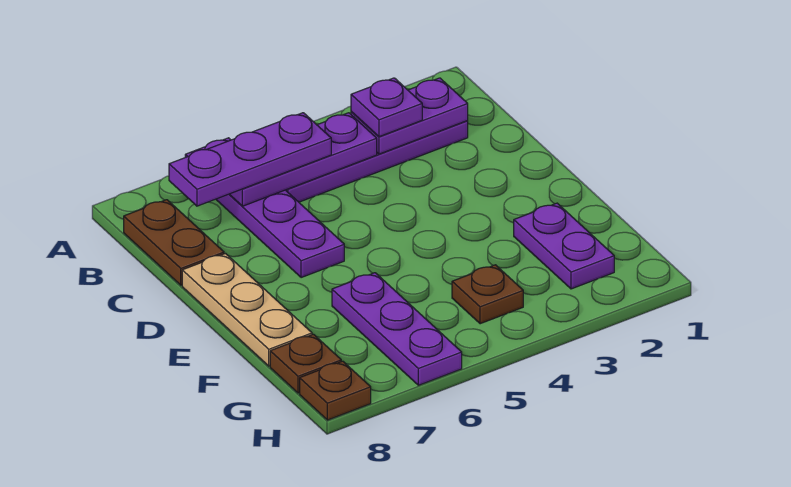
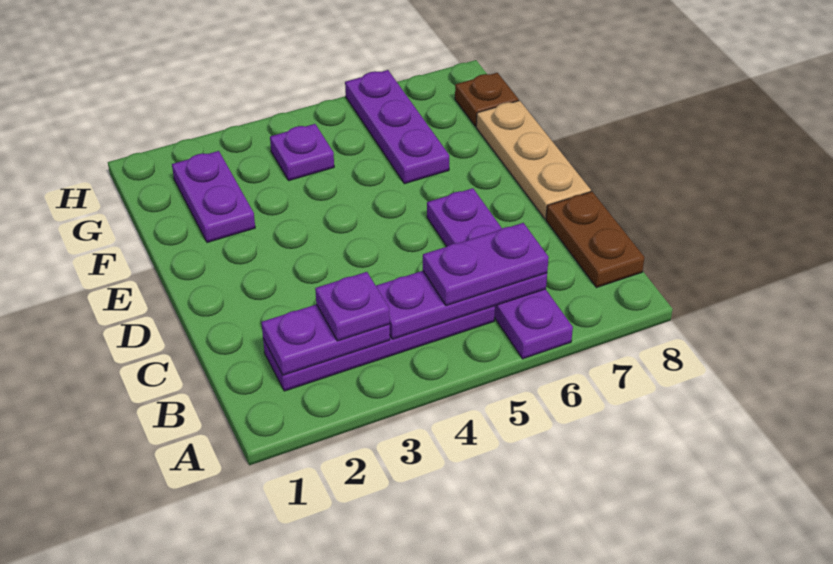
purple 1x3 plate [169,113,331,206] -> purple 1x2 plate [423,223,549,306]
brown 1x1 plate [452,265,523,324] -> purple 1x1 plate [270,124,334,181]
brown 1x1 plate [300,361,371,420] -> none

